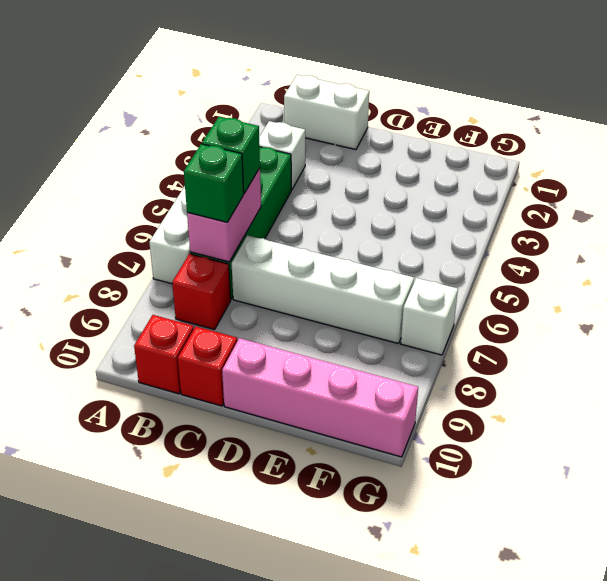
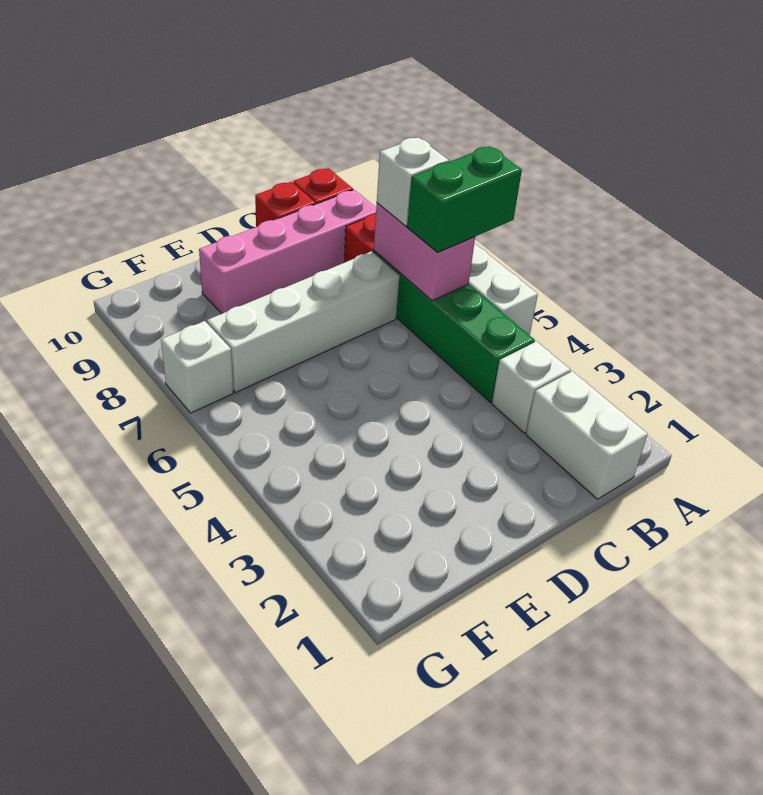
white 1x2 brick [284,75,369,150] -> white 1x2 brick turned to [526,371,648,499]
green 1x1 brick [202,117,260,193] -> green 1x2 brick [407,146,522,252]
green 1x1 brick [184,144,244,222] -> white 1x1 brick [377,137,449,226]
pink 1x4 brick [222,338,418,457] -> pink 1x4 brick moved to [199,190,376,314]

